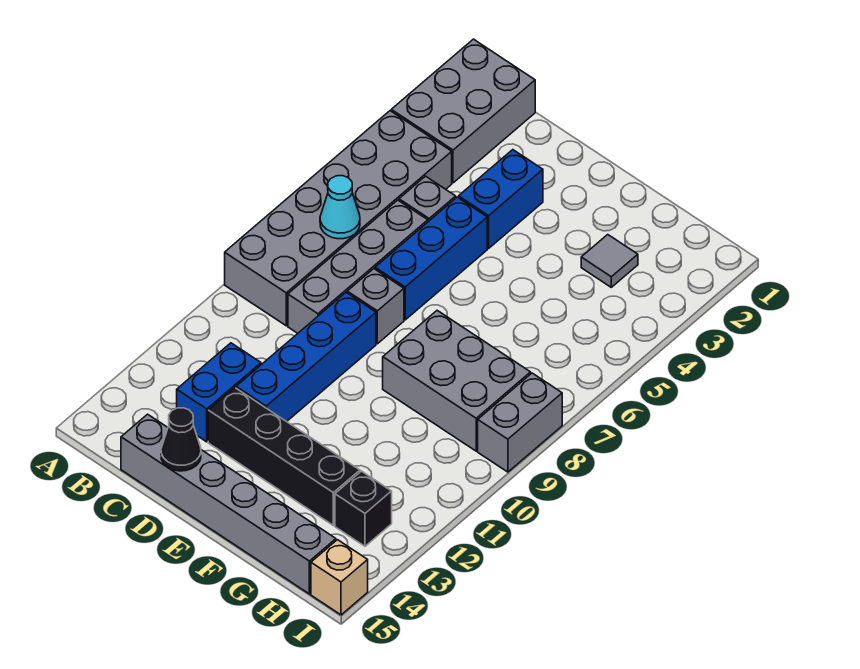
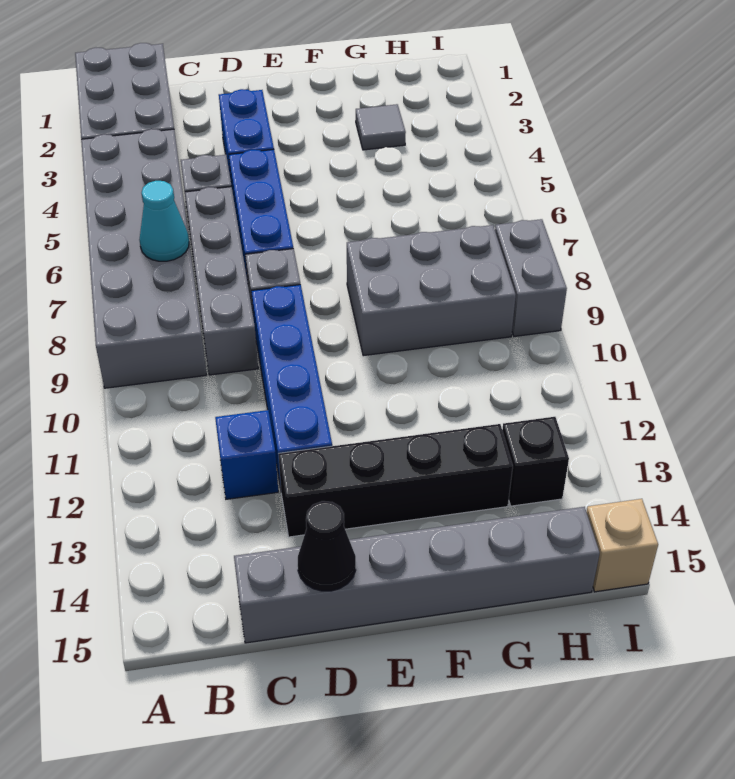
blue 1x2 brick [177,343,261,442] -> blue 1x1 brick [215,410,278,499]

